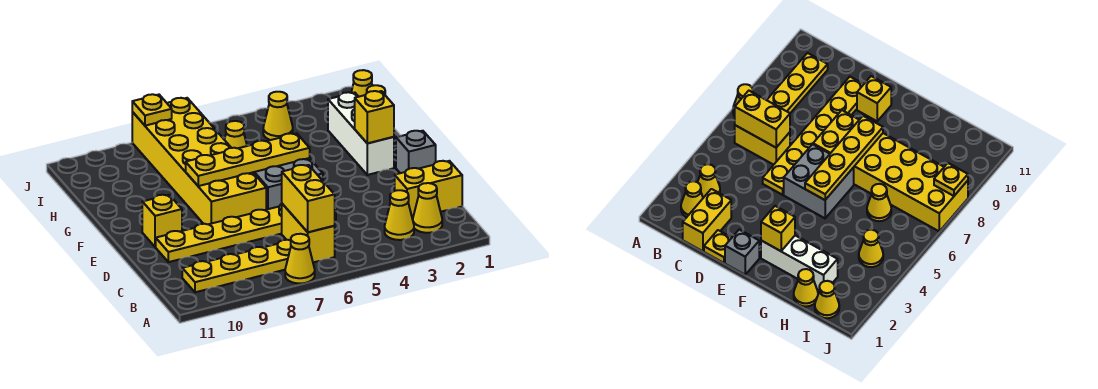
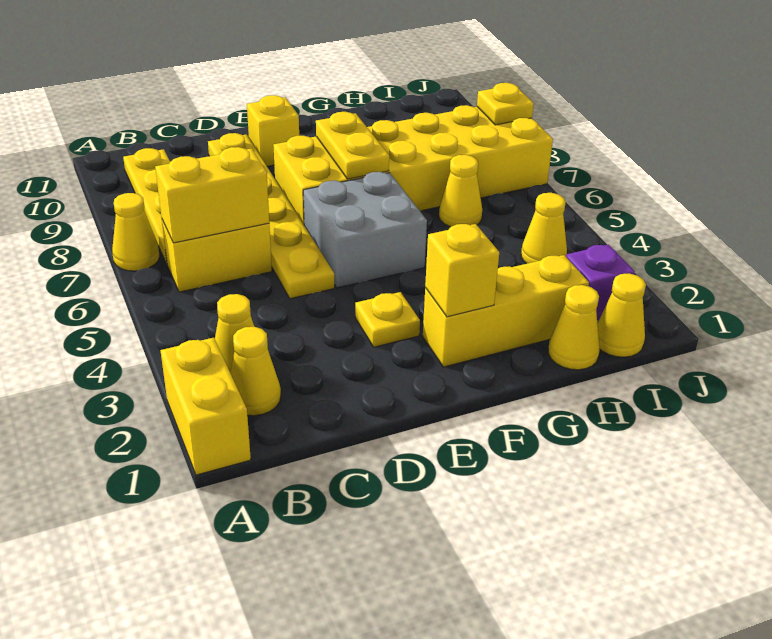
yellow 1x2 brick [395,161,462,219] -> yellow 1x2 brick moved to [160,338,251,475]
yellow 1x1 plate [704,230,732,263] -> yellow 1x1 plate moved to [355,292,420,347]
grey 1x1 brick [396,131,436,173] -> none
white 1x3 brick [328,92,394,175] -> yellow 1x3 brick [423,255,589,367]
yellow 1x4 plate [186,133,310,186] -> yellow 1x2 plate [316,112,389,179]
none -> purple 1x1 brick [566,244,635,323]

